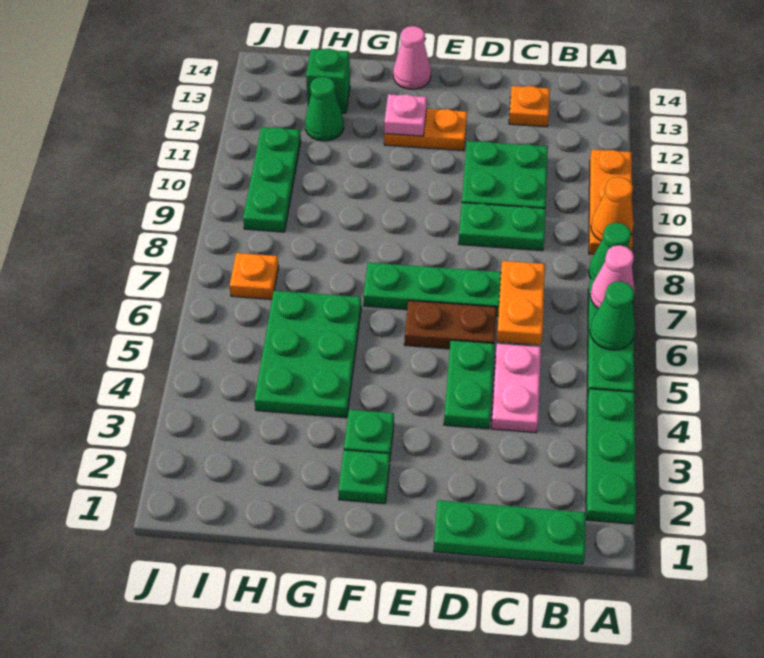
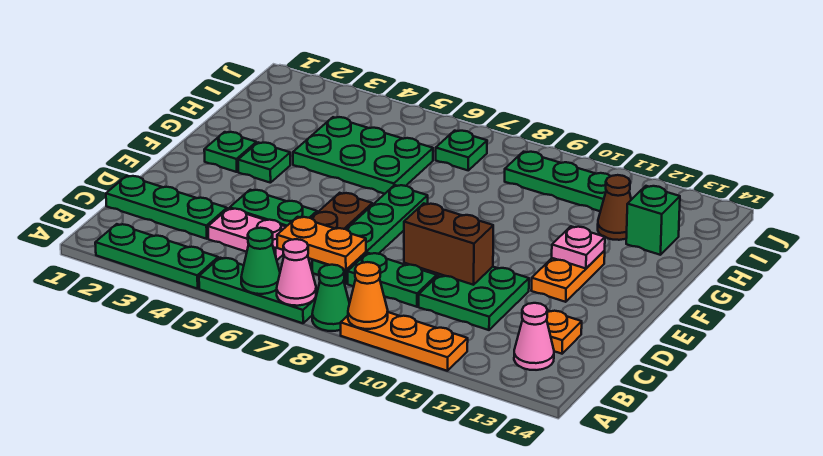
green 1x3 plate [434,500,586,564] -> green 1x3 plate turned to [106,176,227,239]
green 1x2 plate [459,203,546,251] -> green 1x2 plate turned to [348,253,437,307]
none -> brown 1x2 brick [404,203,493,285]
pink 1x1 cone [393,26,431,89] -> pink 1x1 cone moved to [514,303,554,370]
green 1x1 cone [305,77,344,141] -> brown 1x1 cone [598,175,631,240]
orange 1x1 plate [230,253,279,299] -> green 1x1 plate [436,131,487,170]

